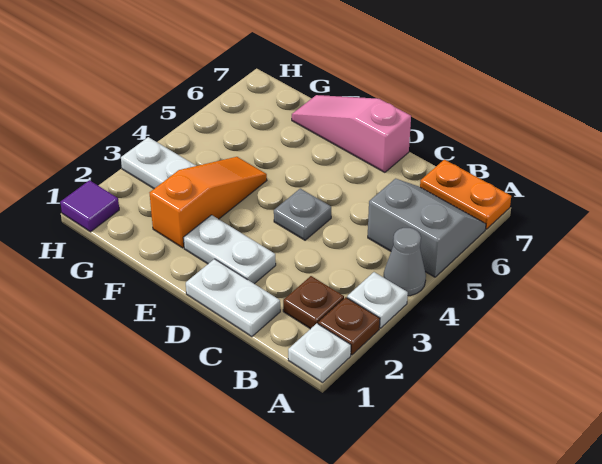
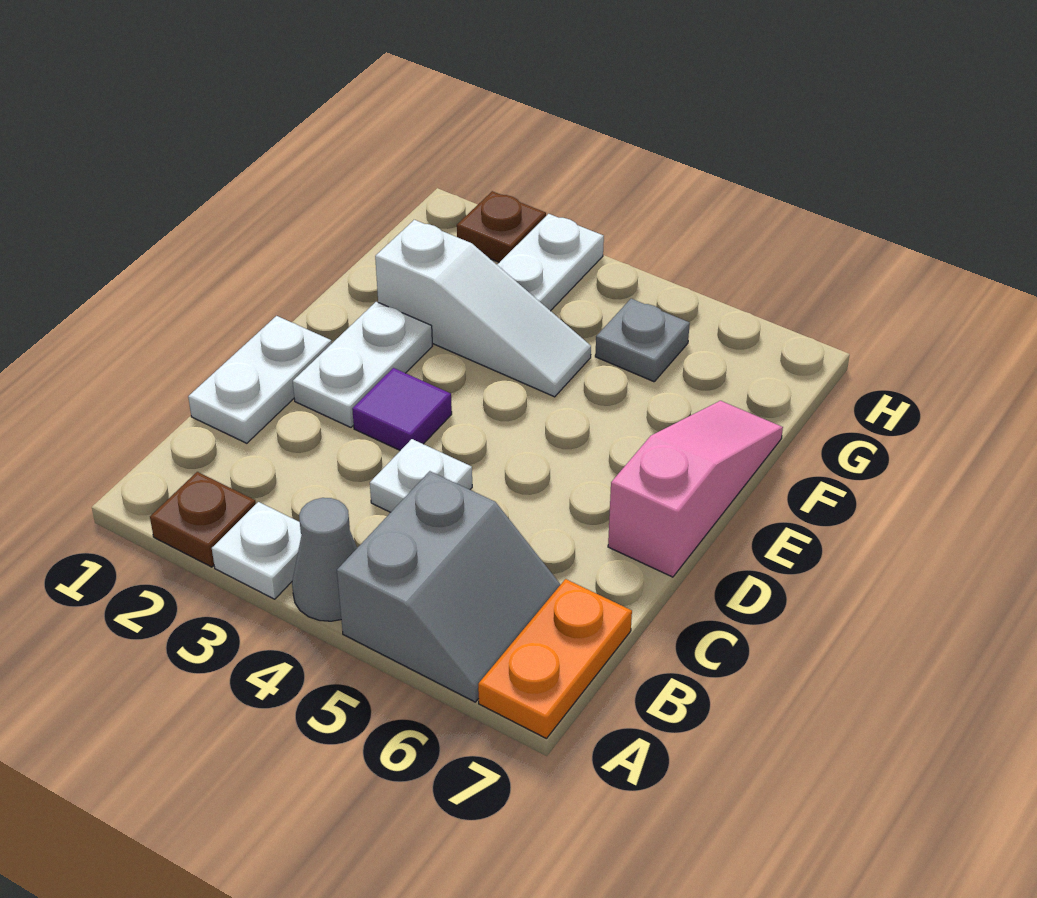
white 1x1 plate [288,324,351,383] -> white 1x1 plate moved to [370,439,472,512]
brown 1x1 plate [283,276,344,329] -> brown 1x1 plate moved to [457,191,546,262]
grey 1x1 plate [274,189,331,240] -> grey 1x1 plate moved to [595,299,690,382]
orange 1x3 slope [150,157,267,248] -> white 1x3 slope [375,220,591,397]
purple 1x1 tile [60,180,119,232] -> purple 1x1 tile moved to [352,368,452,450]

